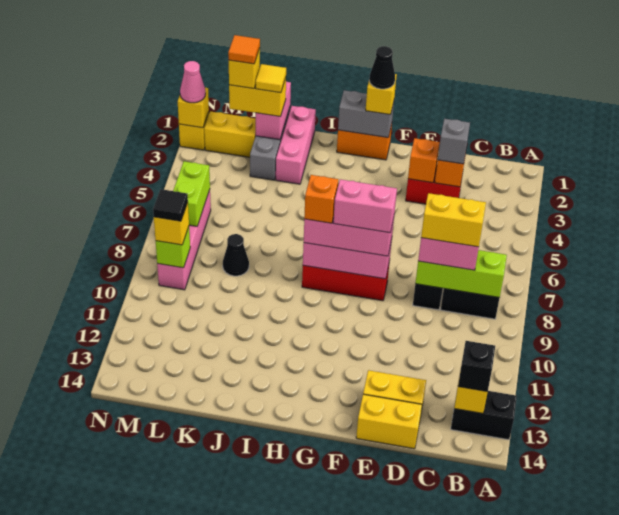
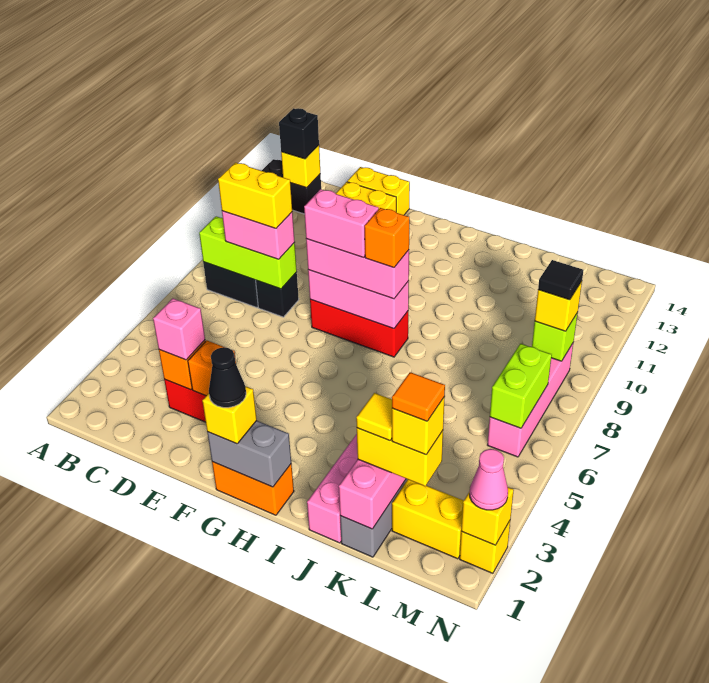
grey 1x1 brick [438,119,470,164] -> pink 1x1 brick [153,298,205,360]
black 1x1 cone [223,234,249,276] -> none

